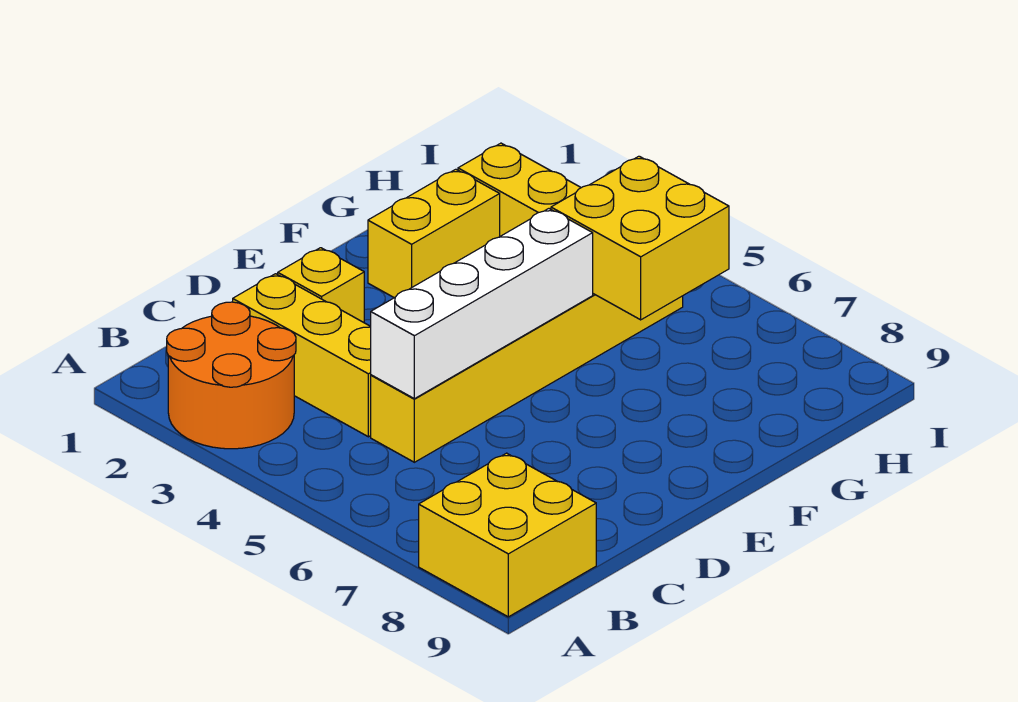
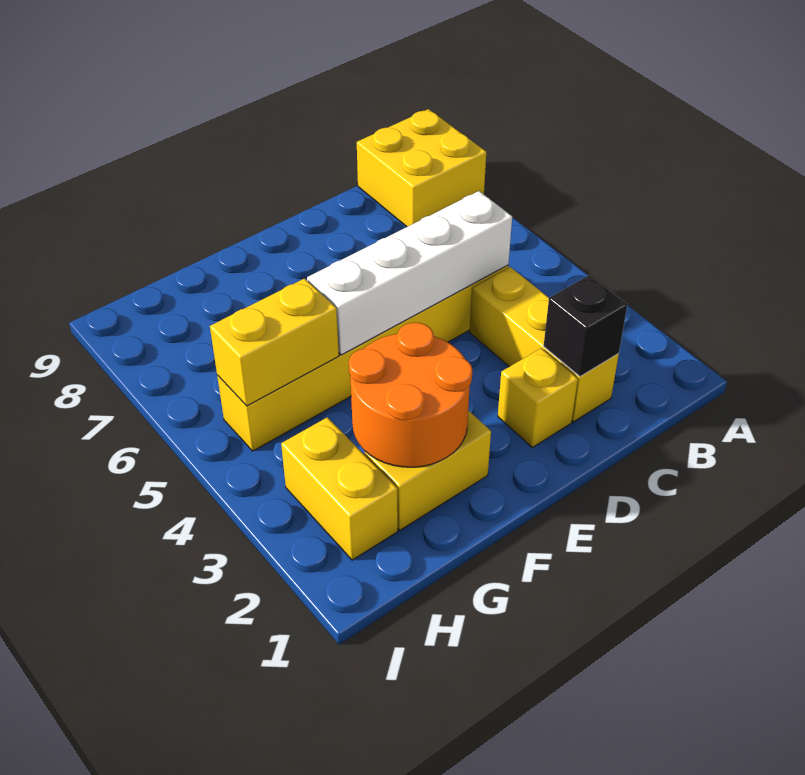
orange 2x2 round brick [167,302,296,449] -> orange 2x2 round brick moved to [349,323,472,467]
none -> black 1x1 brick [544,275,627,376]
yellow 2x2 brick [551,156,729,320] -> yellow 1x2 brick [210,279,339,406]

